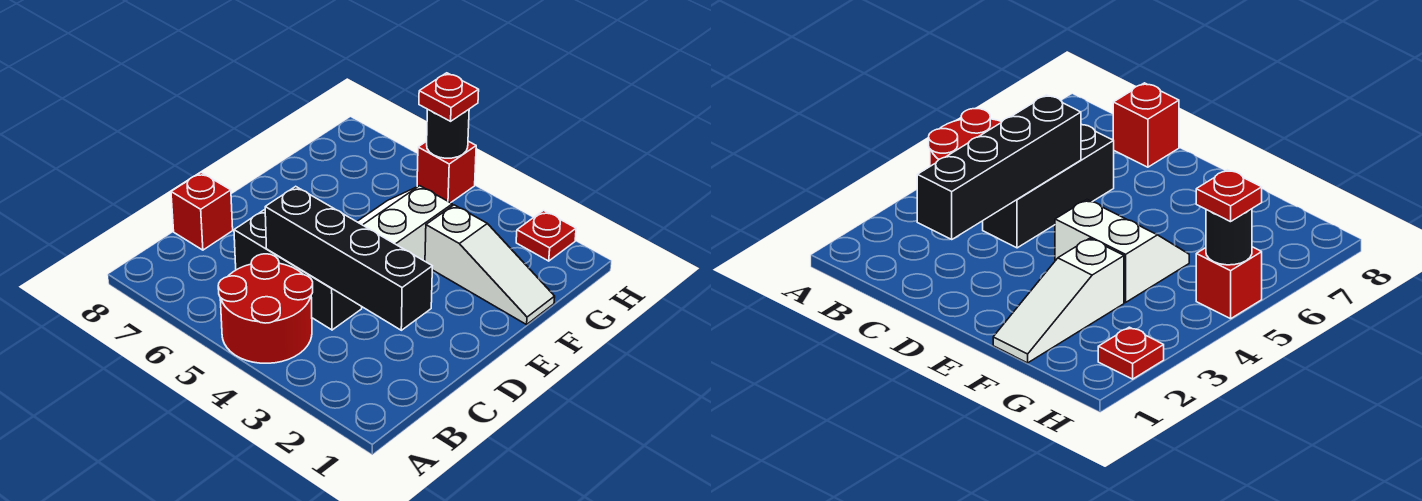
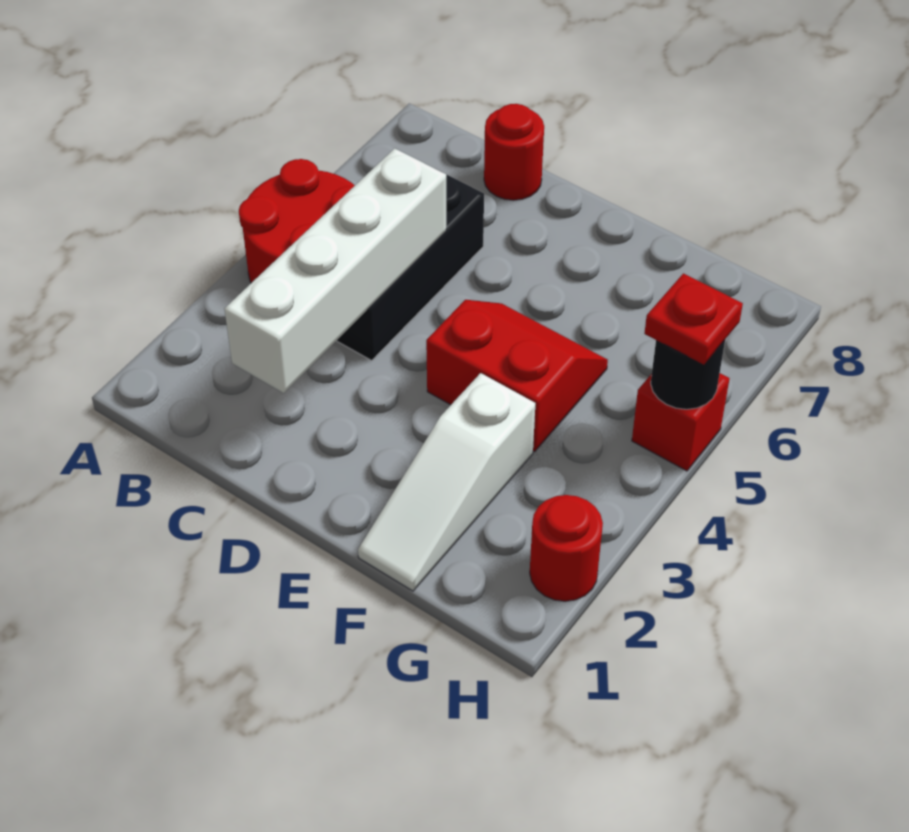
black 1x4 brick [265,186,432,330] -> white 1x4 brick [224,148,446,393]
red 1x1 brick [171,172,233,250] -> red 1x1 round brick [484,104,544,200]
white 2x2 slope [357,186,452,261] -> red 2x2 slope [426,300,608,452]
red 1x1 plate [516,210,576,261] -> red 1x1 round brick [530,495,603,601]

